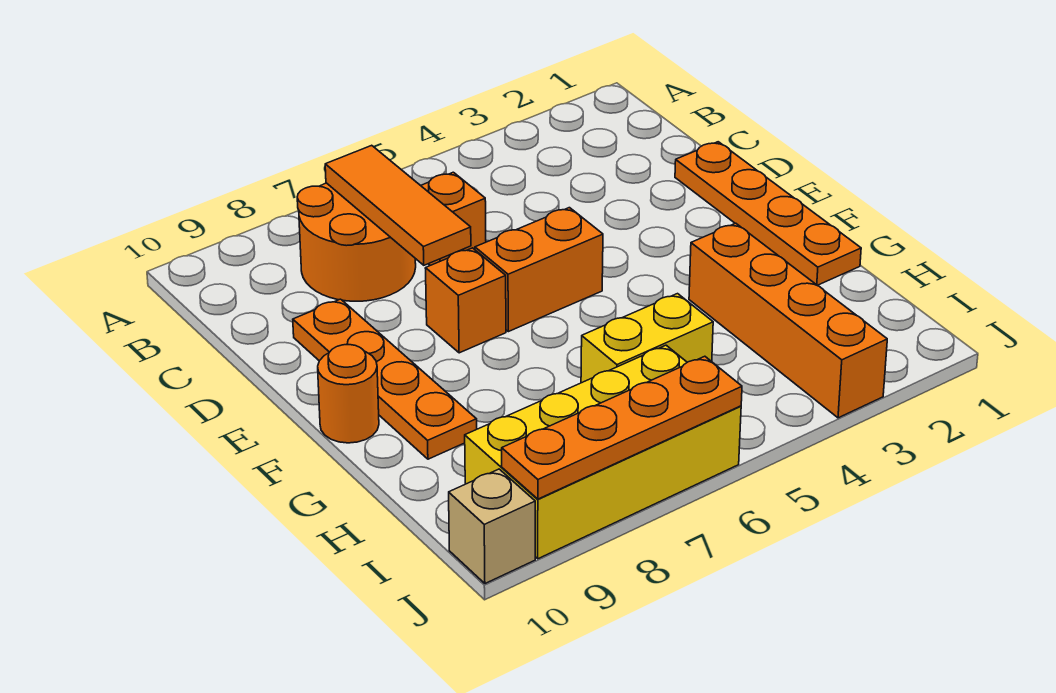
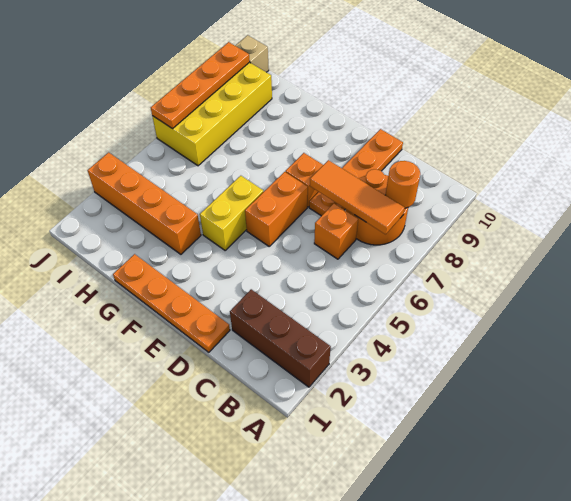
none -> brown 1x3 brick [230,289,331,387]
orange 1x4 plate [293,299,477,459] -> orange 1x4 plate turned to [309,129,403,216]
orange 1x1 round brick [318,344,379,443] -> orange 1x1 round brick moved to [386,161,420,208]
yellow 1x2 brick [581,294,713,383] -> yellow 1x2 brick moved to [200,176,263,250]

